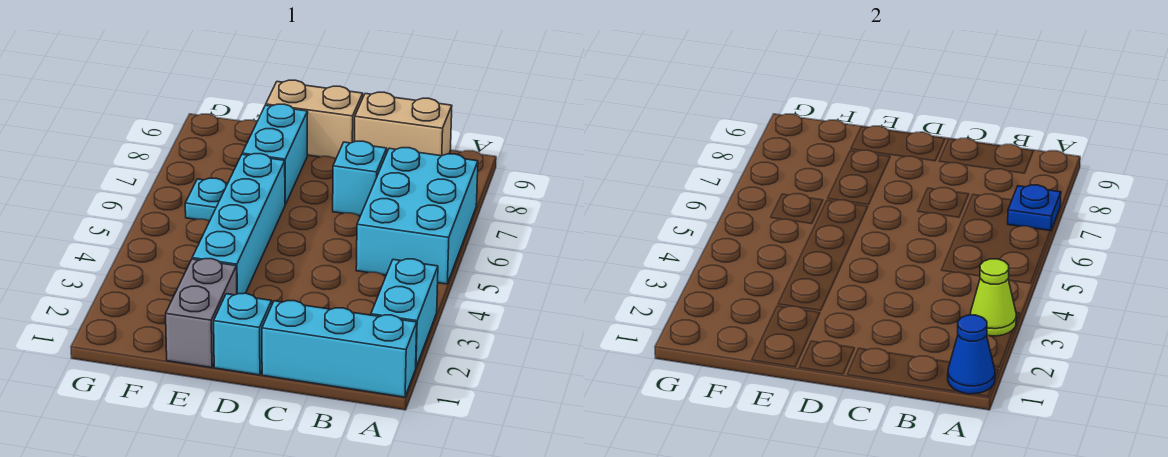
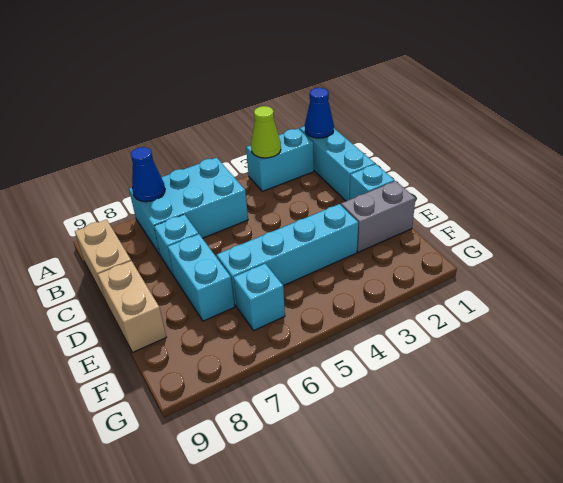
blue 1x1 plate [1008,185,1061,231] -> blue 1x1 cone [131,147,165,202]
cyan 1x2 brick [242,104,308,205] -> cyan 1x2 brick turned to [168,234,235,321]
cyan 1x1 plate [185,178,228,221] -> cyan 1x1 brick [233,264,285,330]

